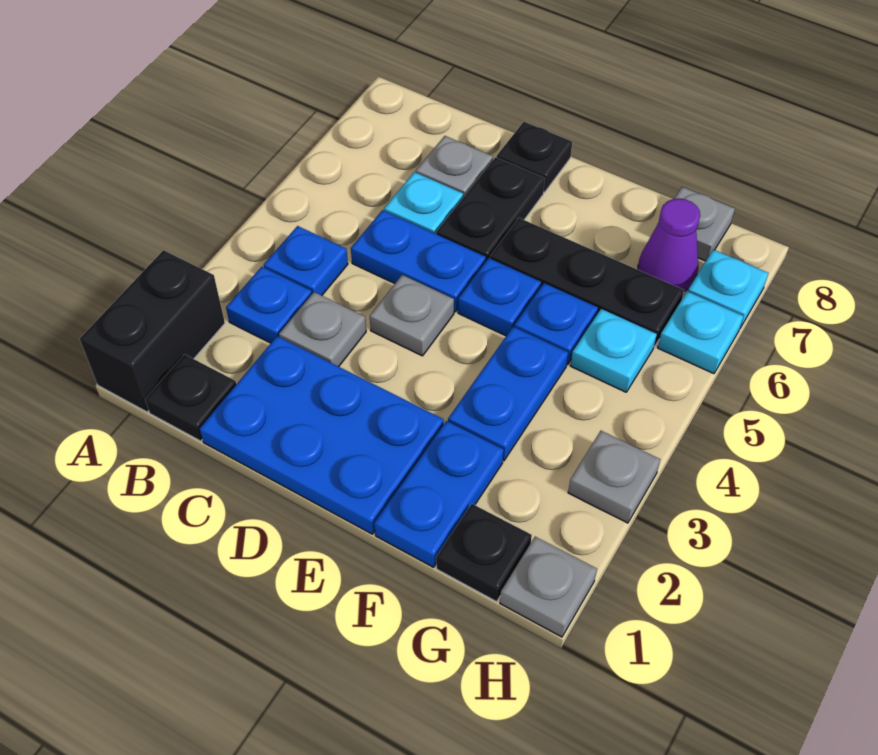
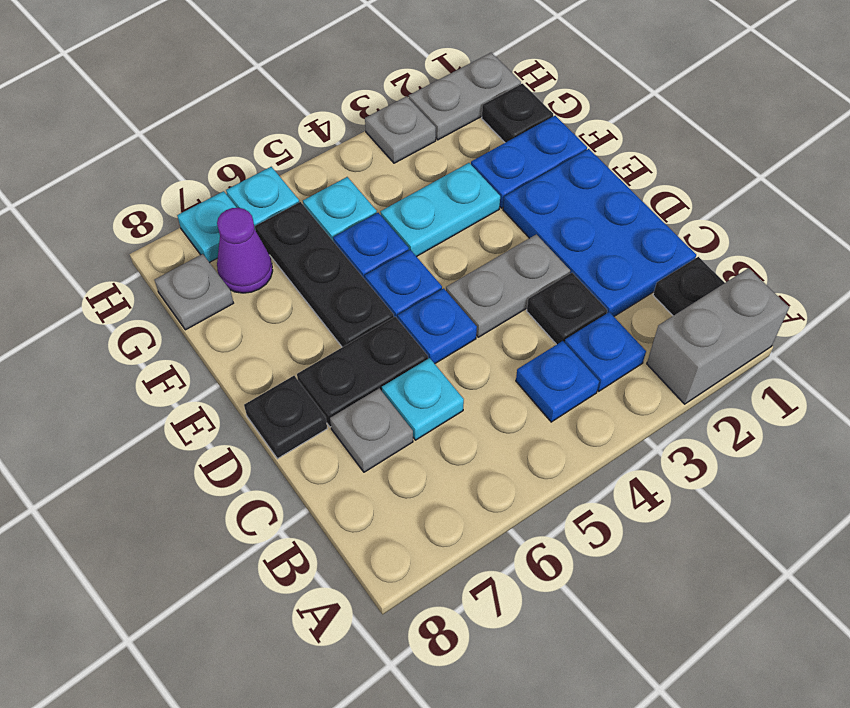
black 1x2 brick [80,250,225,412] -> grey 1x2 brick [647,268,789,404]
grey 1x1 plate [279,292,366,367] -> black 1x1 plate [527,273,607,345]
blue 1x2 plate [351,210,486,312] -> blue 1x1 plate [398,288,477,364]
grey 1x1 plate [370,275,454,356] -> grey 1x2 plate [446,234,570,337]
blue 1x2 plate [448,327,568,461] -> cyan 1x2 plate [380,163,500,257]
grey 1x1 plate [500,537,597,637] -> grey 1x2 plate [409,53,521,140]

